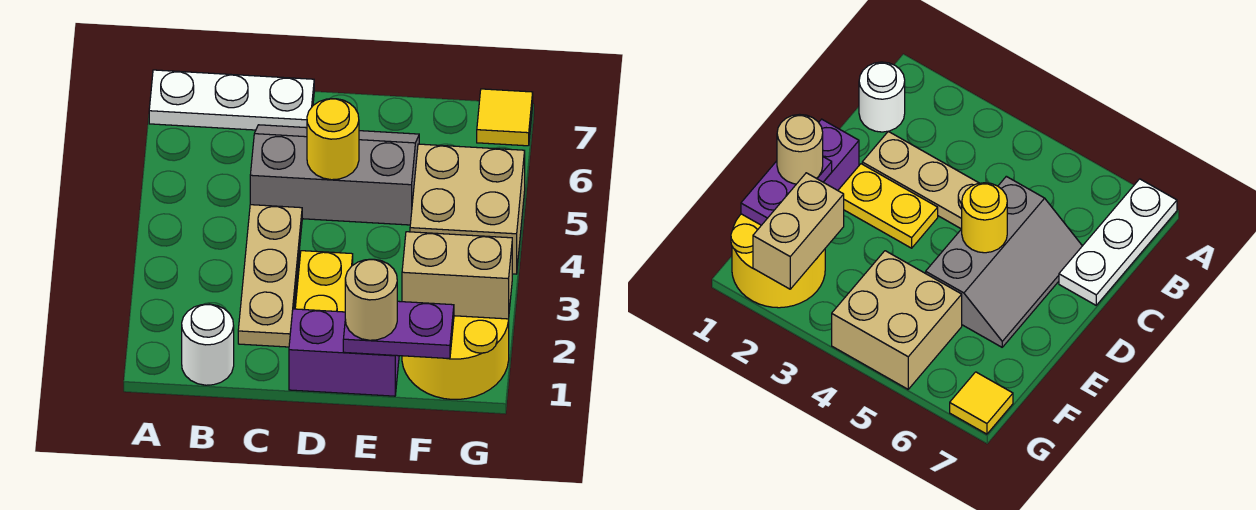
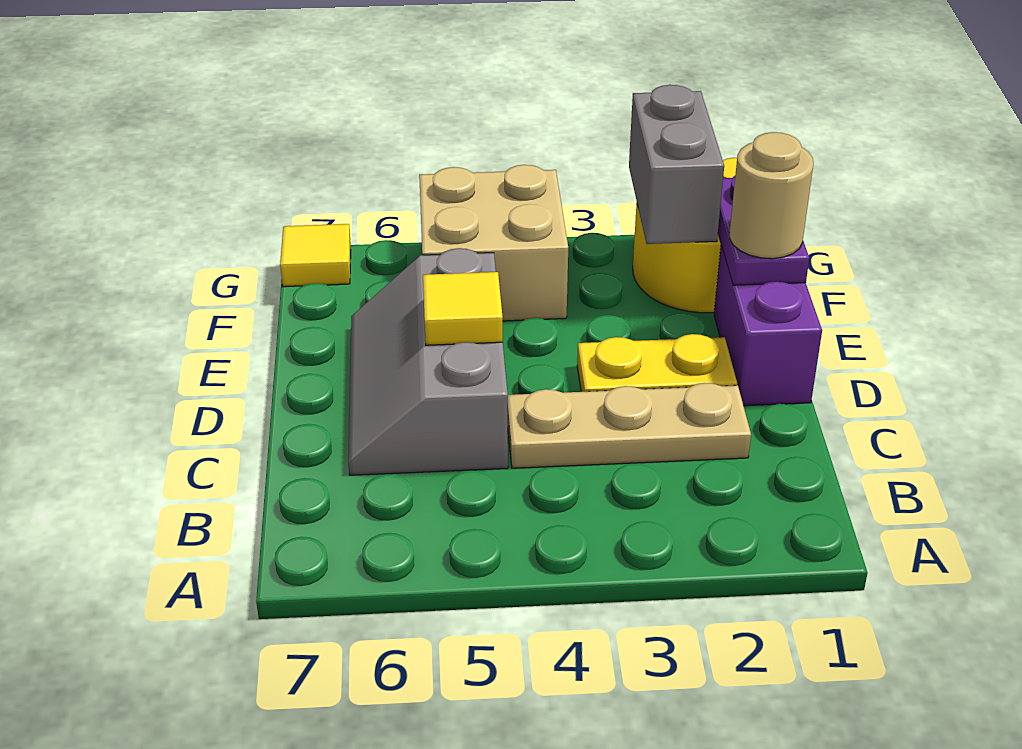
white 1x3 plate [149,70,314,130] -> none
white 1x1 round brick [182,304,234,385] -> none
yellow 1x1 round brick [307,99,359,180] -> yellow 1x1 tile [423,272,503,345]
tan 1x2 brick [402,232,512,319] -> grey 1x2 brick [629,85,724,244]

